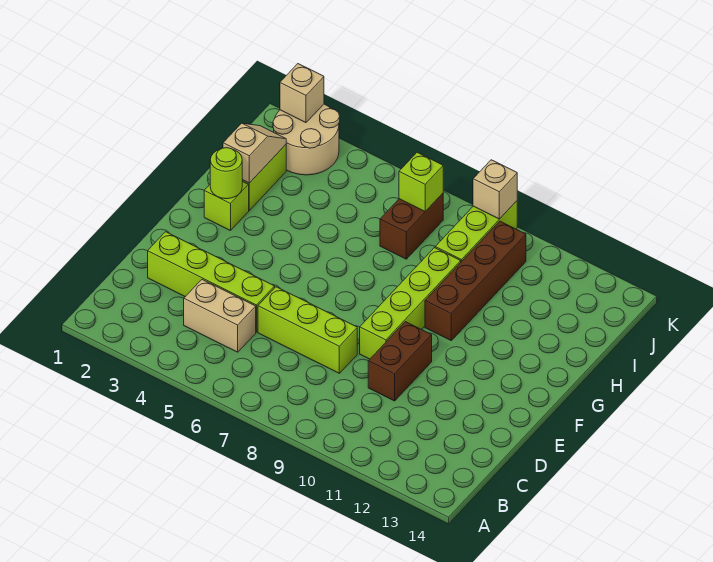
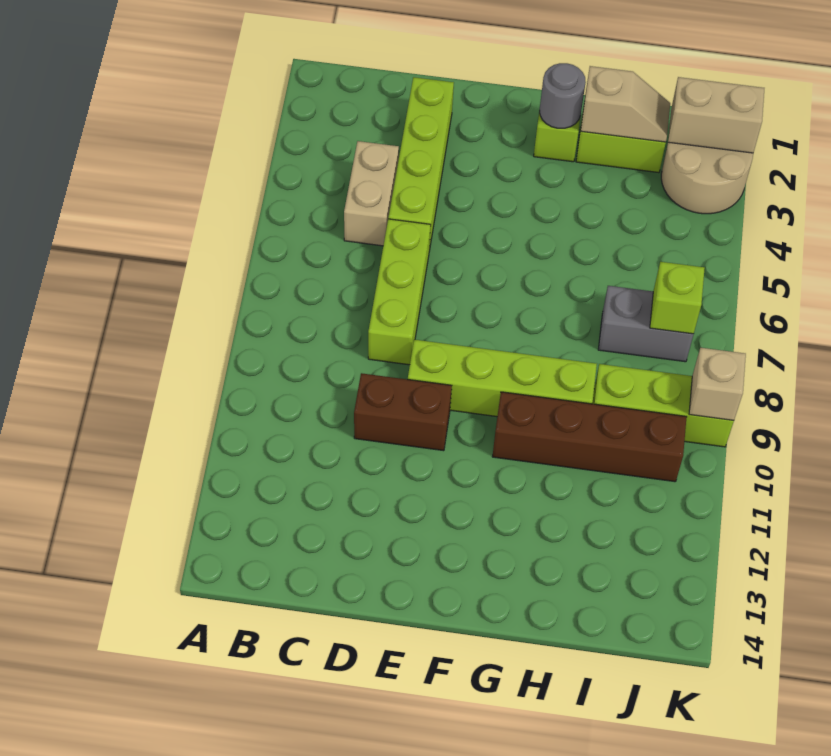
lime 1x1 round brick [210,148,242,199] -> grey 1x1 round brick [540,63,586,128]
brown 1x2 brick [380,193,443,259] -> grey 1x2 brick [598,286,694,362]
tan 1x1 brick [280,64,324,123] -> tan 1x2 brick [668,77,764,153]

